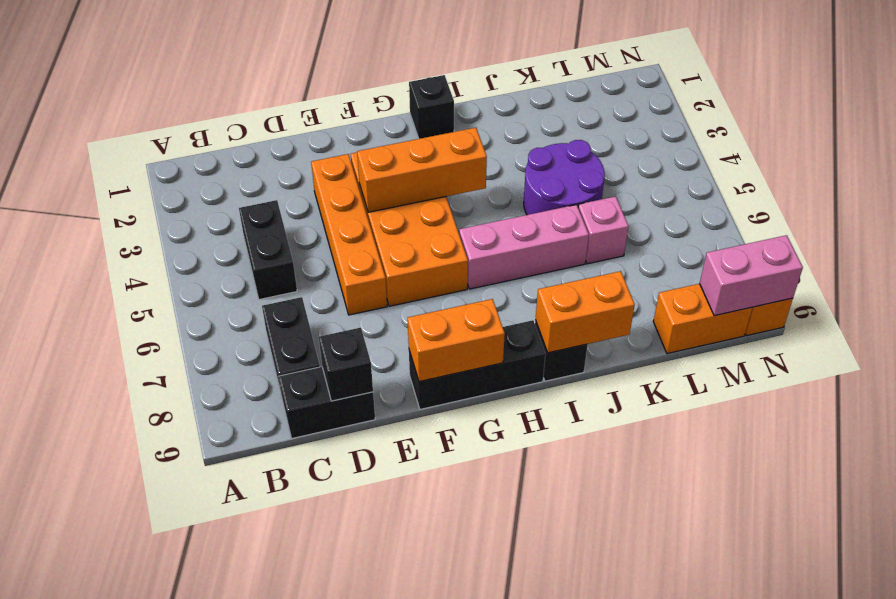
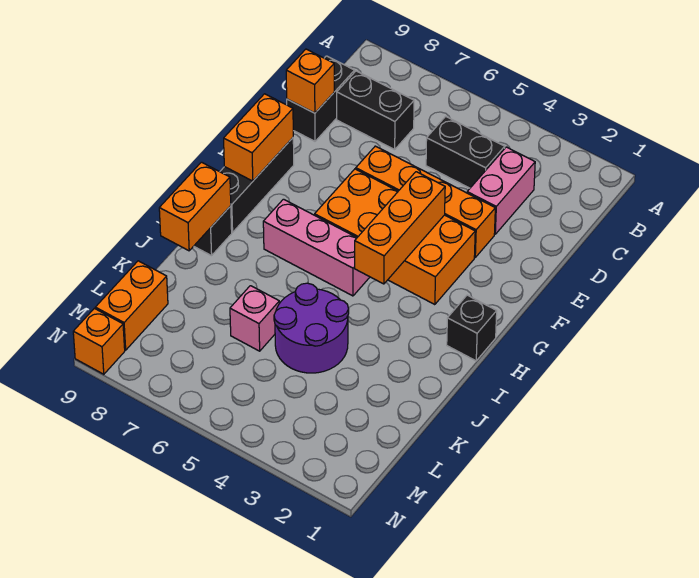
black 1x1 brick [319,327,373,401] -> orange 1x1 brick [286,49,334,113]
pink 1x3 brick [459,205,589,289] -> pink 1x3 brick turned to [263,199,370,296]
pink 1x2 brick [700,235,803,316] -> pink 1x2 brick moved to [467,147,535,234]

